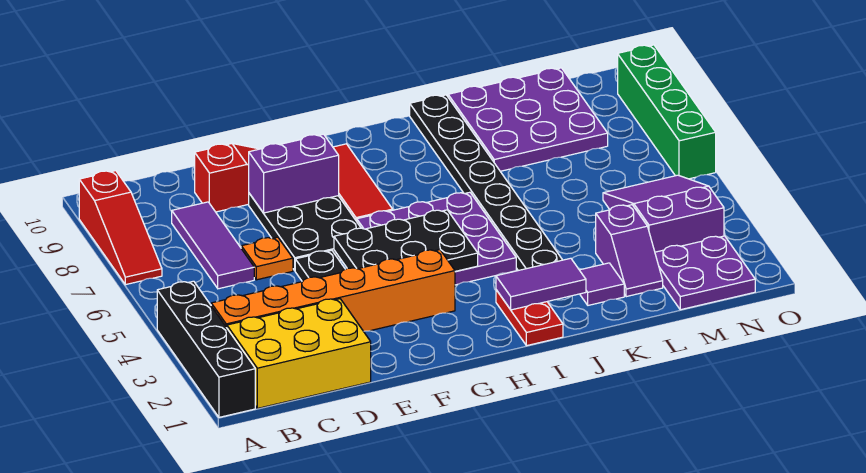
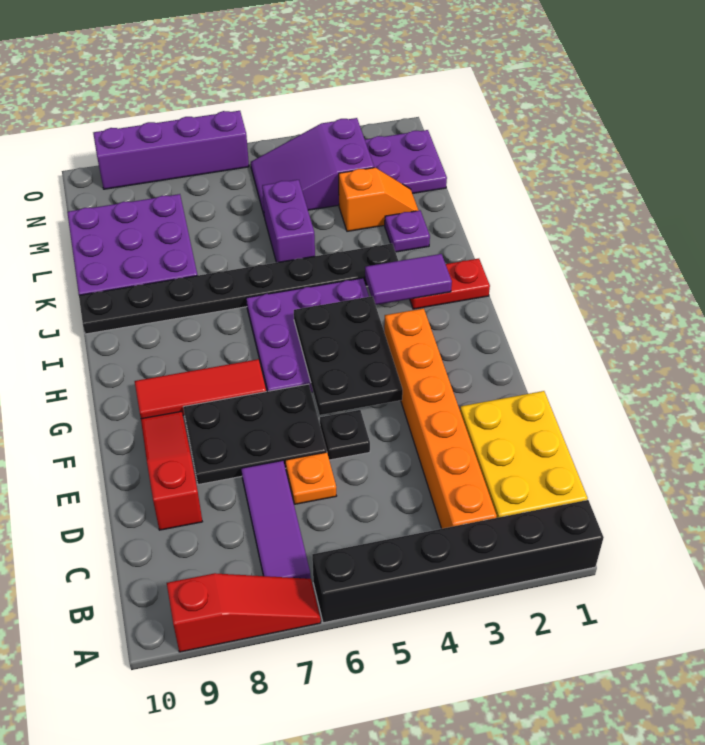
black 1x4 brick [157,281,255,417] -> black 1x6 brick [312,500,604,623]
purple 1x3 tile [172,202,254,289] -> purple 1x3 tile turned to [241,460,311,579]
purple 1x2 brick [249,134,339,213] -> purple 1x2 brick moved to [262,180,315,262]
purple 1x2 tile [496,258,586,310] -> purple 1x2 tile turned to [365,254,452,305]
purple 1x1 tile [580,263,624,305] -> purple 1x1 plate [385,210,430,252]
purple 1x2 slope [596,205,663,297] -> orange 1x2 slope [339,168,419,231]
green 1x4 brick [618,45,716,179] -> purple 1x4 brick [93,111,249,189]

